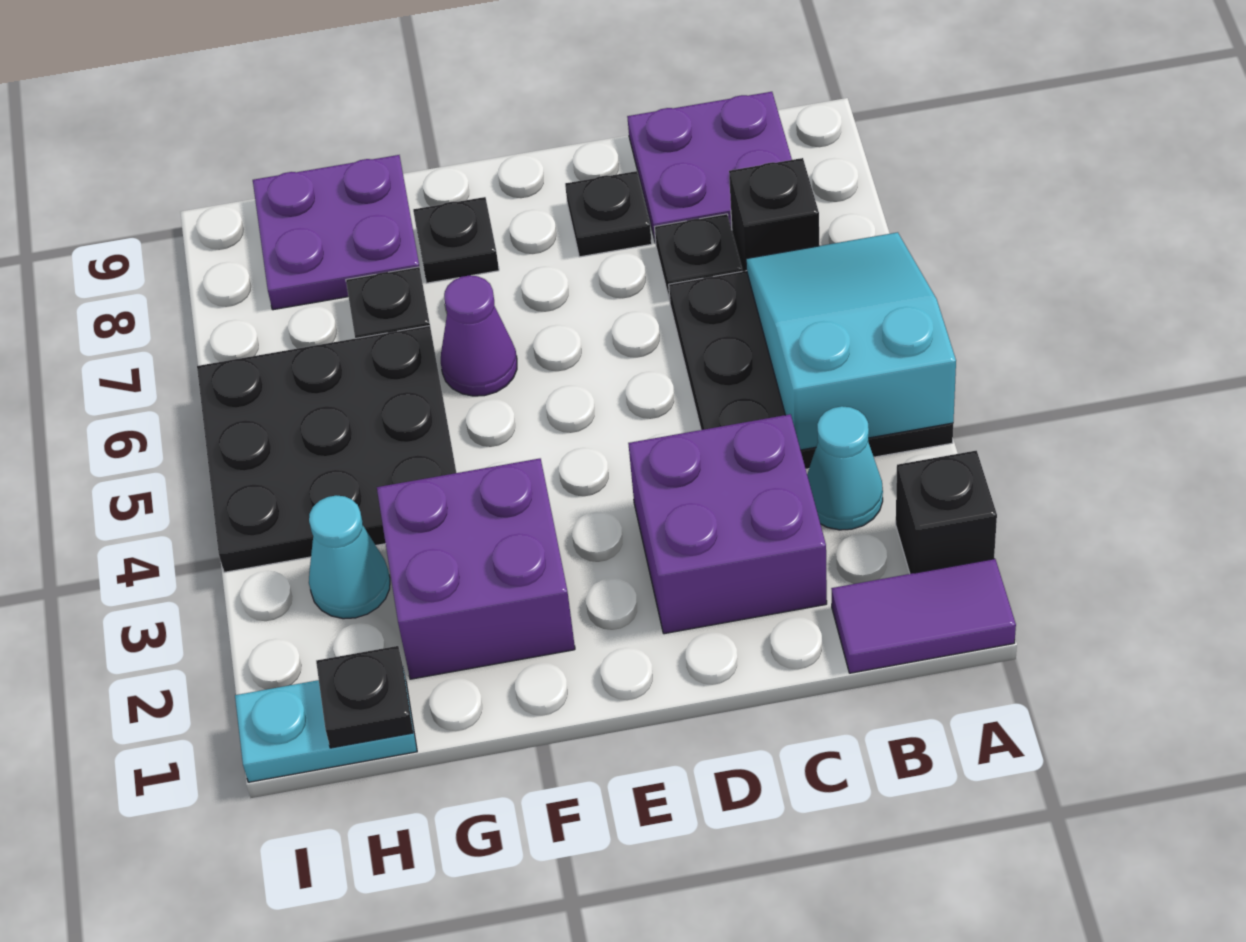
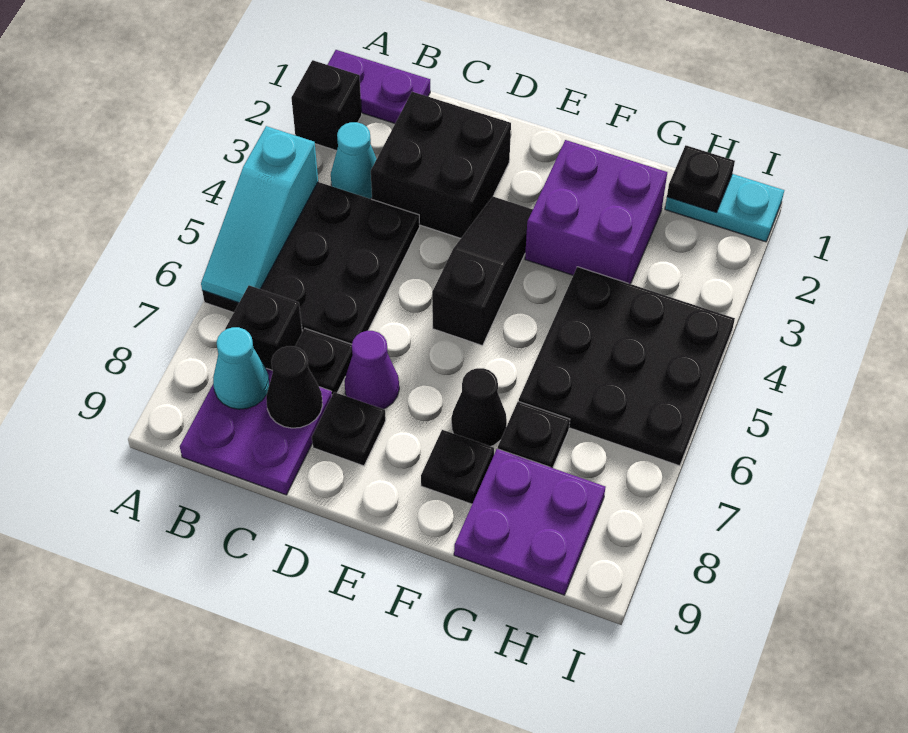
purple 1x2 tile [831,559,1016,673] -> purple 1x2 plate [327,50,430,123]
cyan 2x3 slope [746,232,956,450] -> cyan 1x3 slope [201,126,318,303]
purple 2x2 brick [628,414,827,634] -> black 2x2 brick [371,92,511,238]
none -> black 1x1 cone [266,346,323,428]
none -> black 1x3 slope [432,197,533,346]
purple 1x1 cone [441,275,517,396] -> purple 1x1 cone moved to [344,331,399,409]
none -> black 1x1 cone [451,368,507,446]
cyan 1x1 cone [309,495,390,619] -> cyan 1x1 cone moved to [213,327,269,409]

